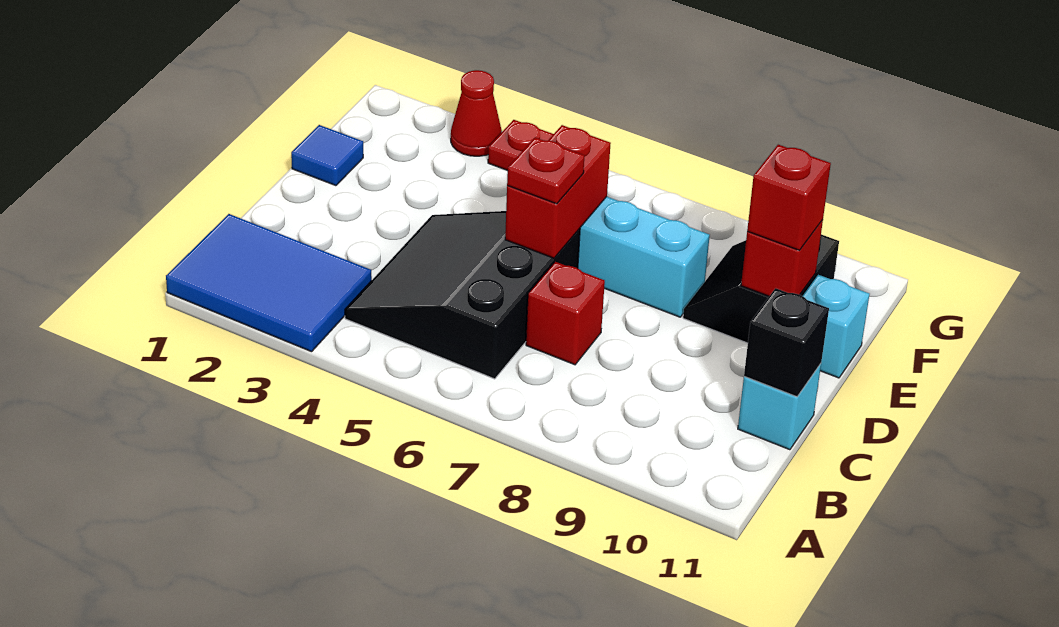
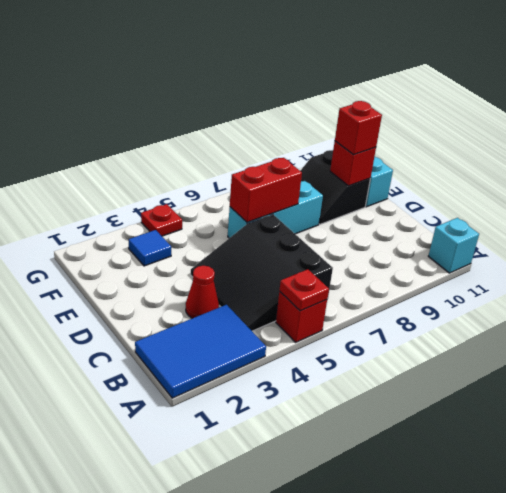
red 1x1 brick [526,262,605,365] -> red 1x1 brick moved to [276,292,327,342]
cyan 1x1 brick [738,364,821,450] -> cyan 1x1 brick moved to [428,218,479,273]
black 1x1 brick [744,288,829,397] -> none
red 1x2 brick [505,125,611,258] -> red 1x2 brick turned to [230,158,302,222]
red 1x1 plate [507,138,584,204] -> red 1x1 plate moved to [279,269,329,311]
blue 1x1 tile [291,125,363,186] -> blue 1x1 tile moved to [129,230,171,266]
red 1x1 cone [451,70,502,156] -> red 1x1 cone moved to [186,266,219,318]

